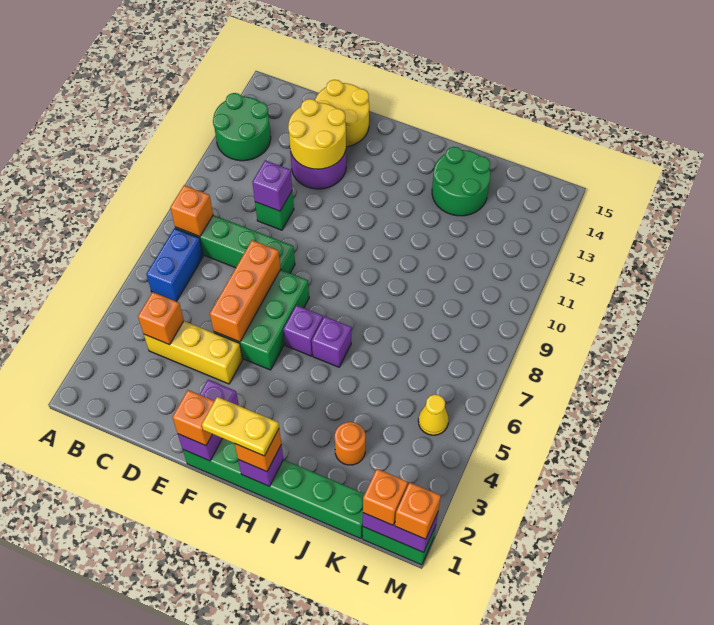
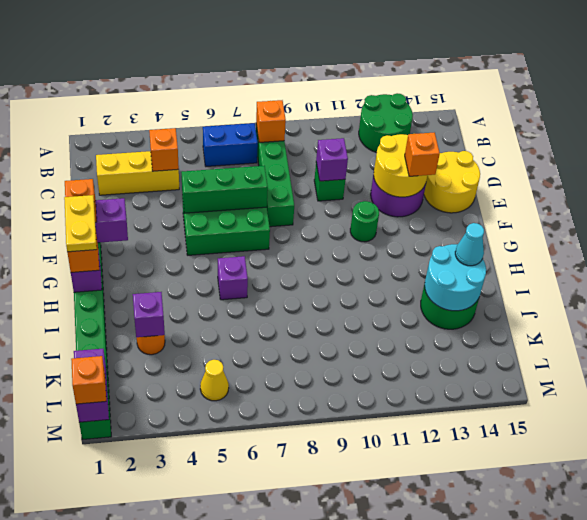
yellow 1x3 brick [144,321,242,384] -> yellow 1x3 brick turned to [96,151,179,195]
orange 1x3 brick [210,240,280,342] -> green 1x3 brick [181,166,268,213]
none -> green 1x1 round brick [350,201,379,242]
purple 1x1 brick [284,305,323,356] -> purple 1x1 brick moved to [133,292,165,337]
none -> cyan 2x2 round brick [425,244,486,311]
none -> cyan 1x1 cone [455,223,484,266]
orange 1x1 brick [363,469,408,525] -> orange 1x1 brick moved to [405,133,440,176]

